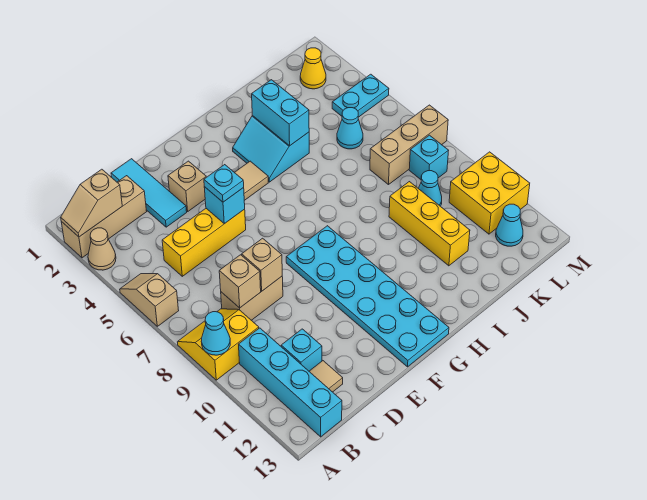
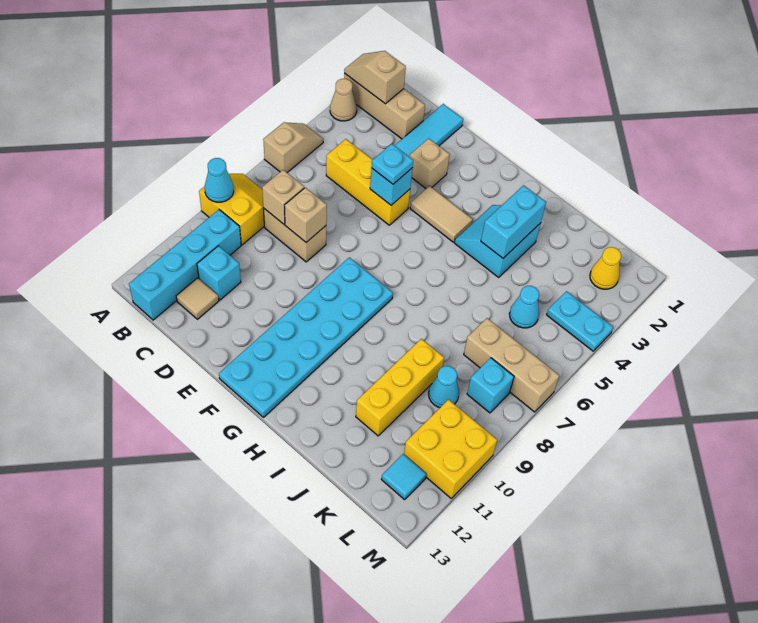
cyan 1x1 cone [496,204,523,246] -> cyan 1x1 tile [381,454,426,500]

